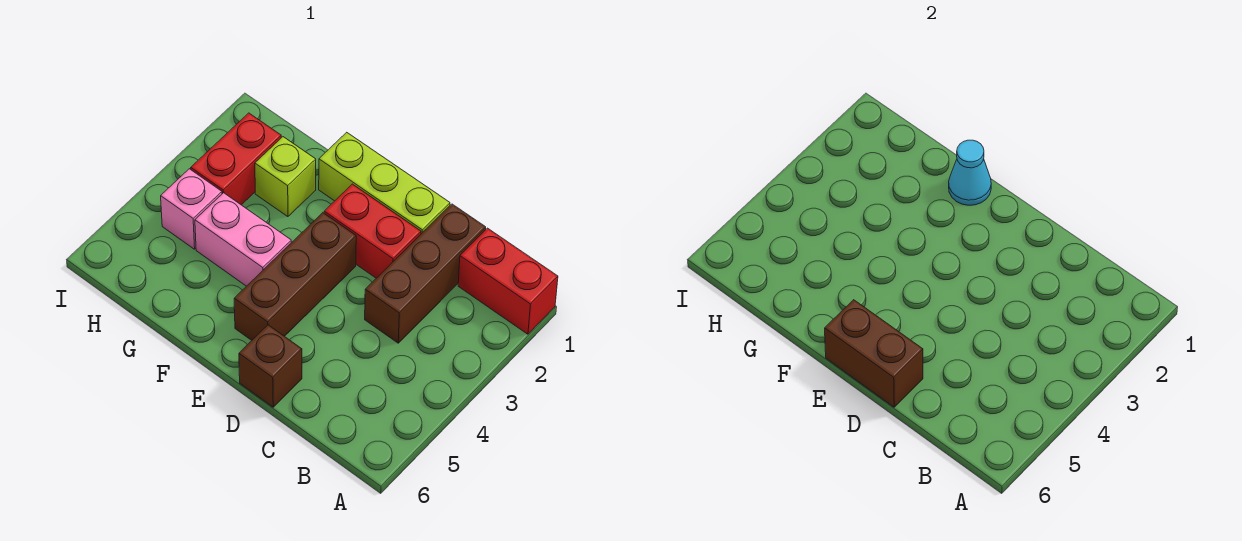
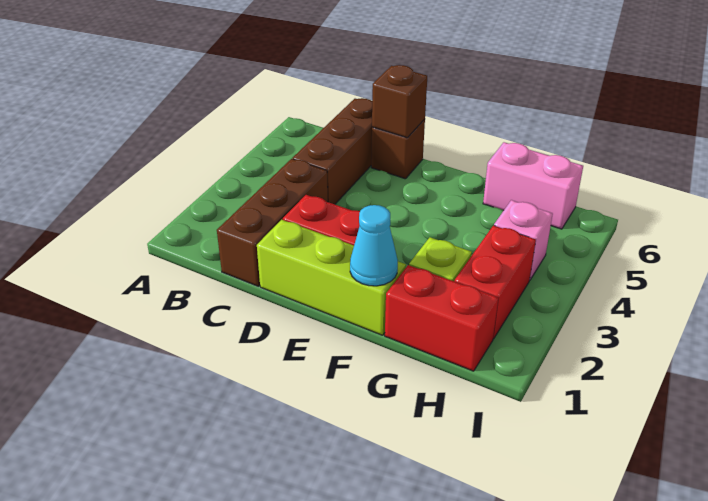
red 1x2 brick [458,228,558,334] -> red 1x2 brick moved to [385,265,498,371]
brown 1x2 brick [825,300,923,407] -> brown 1x1 brick [372,65,427,138]
brown 1x3 brick [234,213,356,340] -> brown 1x3 brick moved to [292,98,372,204]
pink 1x2 brick [195,193,291,286] -> pink 1x2 brick moved to [483,142,583,229]

